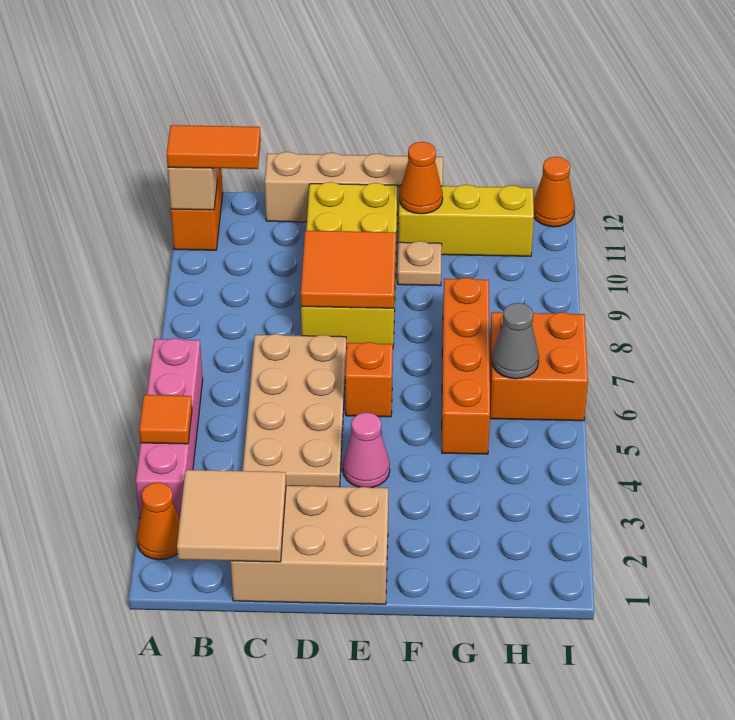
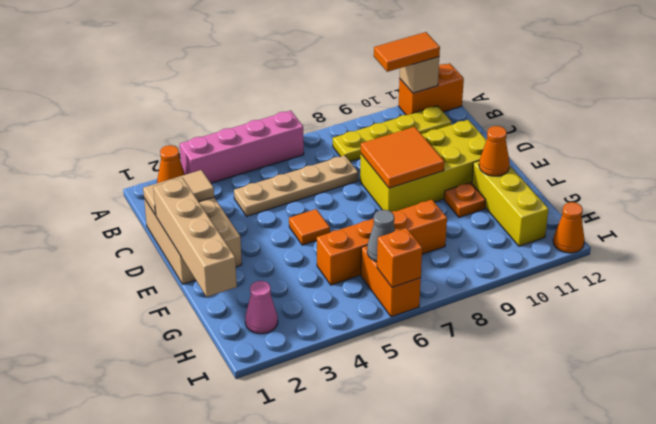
orange 1x1 tile [139,395,192,444] -> orange 1x1 tile moved to [289,209,330,245]
orange 1x2 tile [167,125,261,169] -> orange 1x2 tile turned to [374,32,440,72]
tan 2x2 tile [177,470,286,562] -> tan 1x2 tile [143,170,214,215]
none -> yellow 1x4 plate [333,106,451,162]
tan 2x4 plate [243,334,347,487] -> tan 1x4 plate [234,155,358,216]
tan 1x4 brick [265,152,443,224] -> tan 1x4 brick moved to [153,178,237,297]
pink 1x1 cone [343,412,390,488] -> pink 1x1 cone moved to [245,281,278,334]
orange 1x1 brick [345,342,393,417] -> orange 1x1 brick moved to [377,228,422,287]
tan 1x1 plate [397,241,442,286] -> orange 1x1 plate [444,182,486,217]
orange 2x2 brick [490,312,588,421] -> orange 1x2 brick [361,246,421,317]

